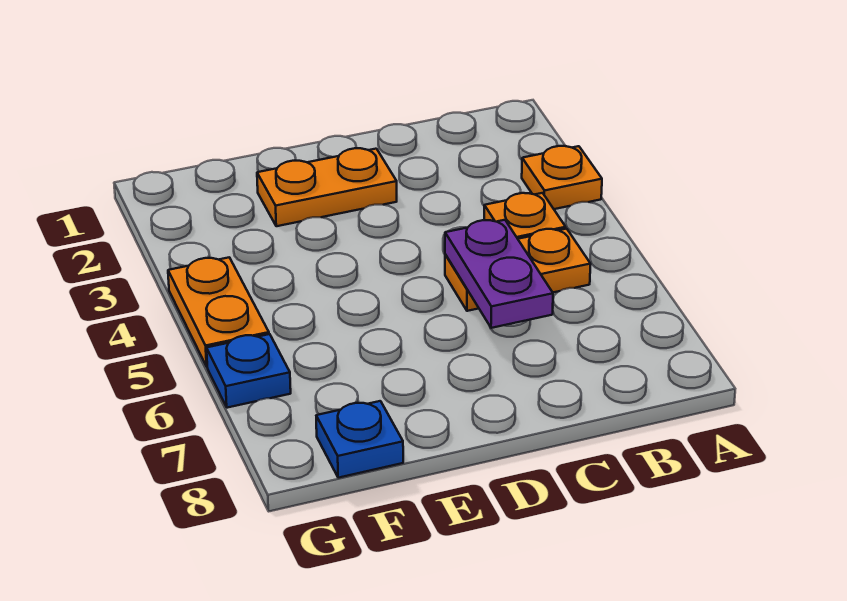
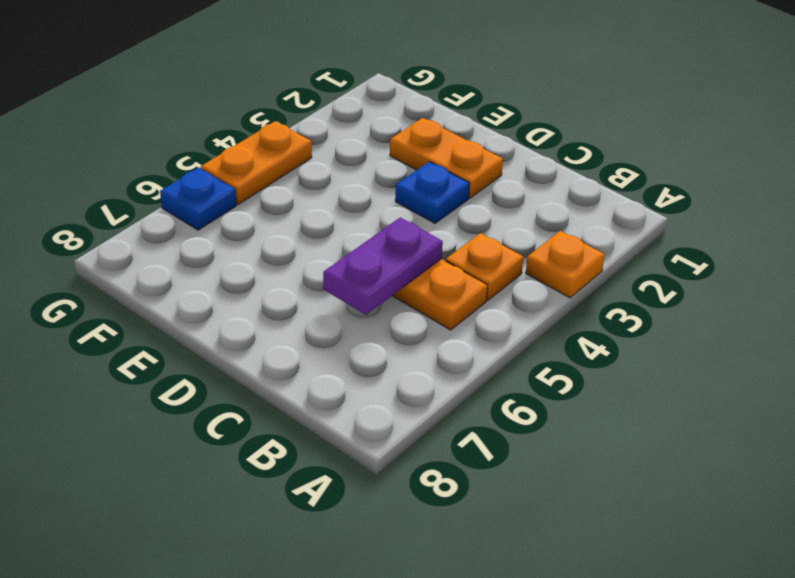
blue 1x1 plate [316,401,403,478] -> blue 1x1 plate moved to [395,162,469,223]

